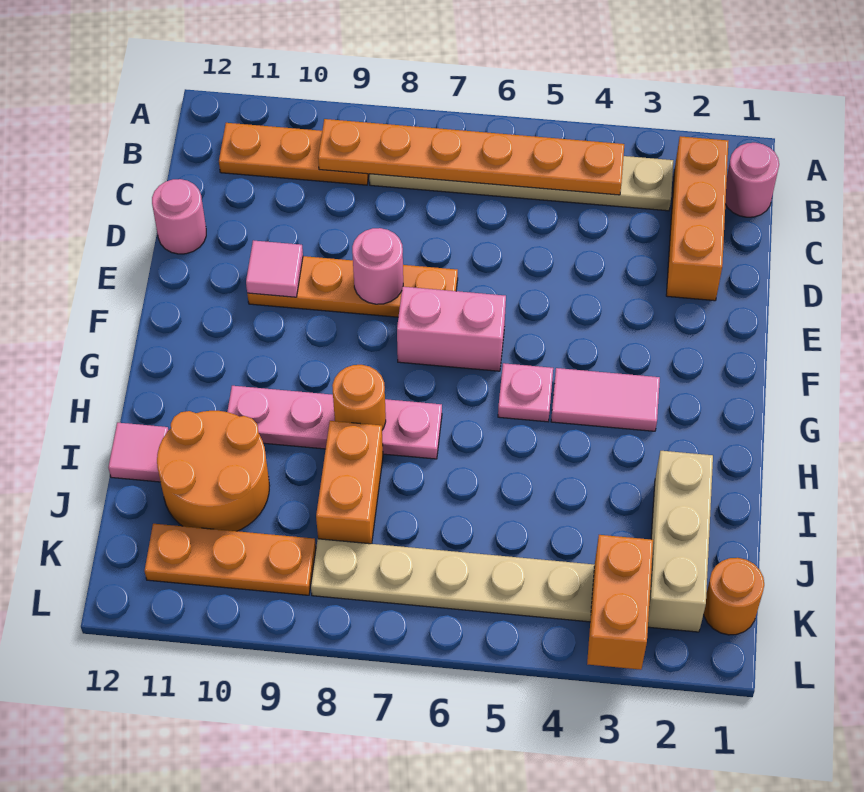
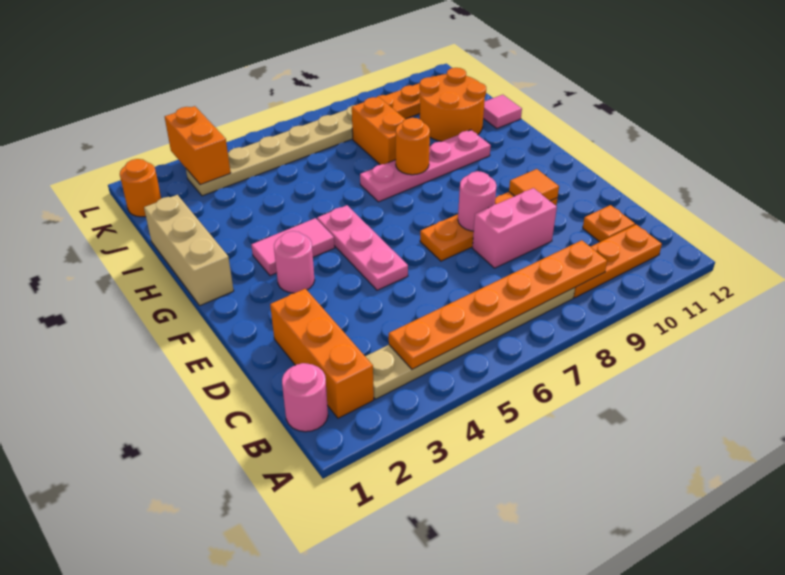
none -> orange 1x1 plate [583,205,635,242]
pink 1x1 round brick [152,179,206,254] -> pink 1x1 round brick moved to [274,231,315,293]
pink 1x1 tile [246,240,303,297] -> orange 1x1 tile [509,169,559,201]
pink 1x2 brick [397,287,506,371] -> pink 1x2 brick moved to [472,188,557,268]
pink 1x1 plate [498,363,553,422] -> pink 1x3 plate [317,205,408,290]
tan 1x3 brick [648,451,713,632] -> tan 1x3 brick moved to [144,195,234,306]

